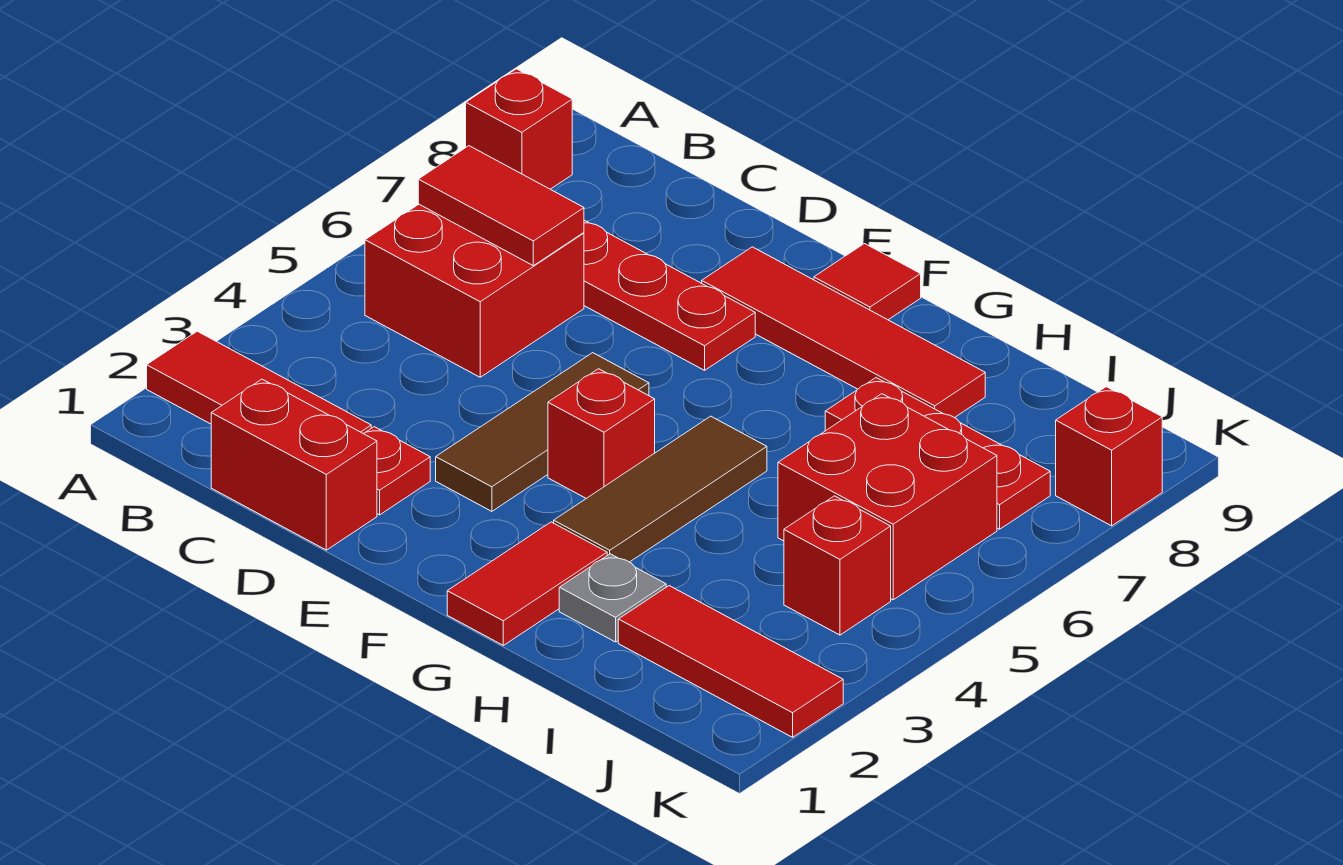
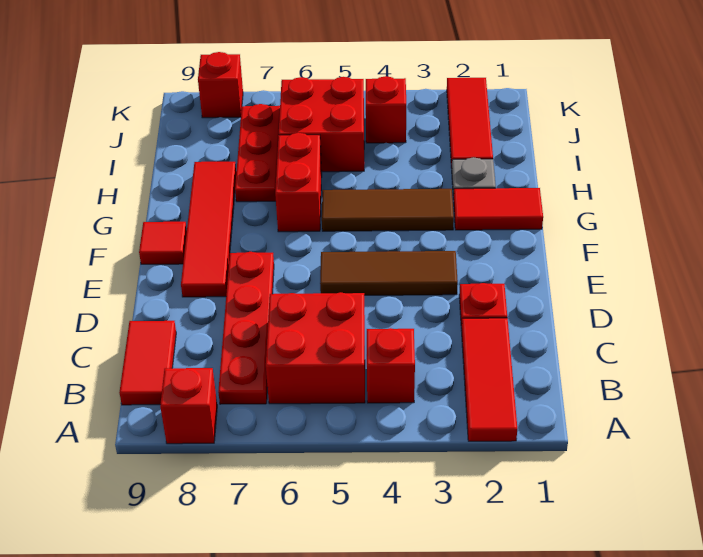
red 1x2 tile [418,146,584,266] -> red 1x2 tile moved to [119,321,176,405]
red 1x2 brick [211,379,377,550] -> red 1x2 brick moved to [275,133,322,232]
red 1x1 brick [548,369,655,498] -> red 1x1 brick moved to [367,328,415,403]

